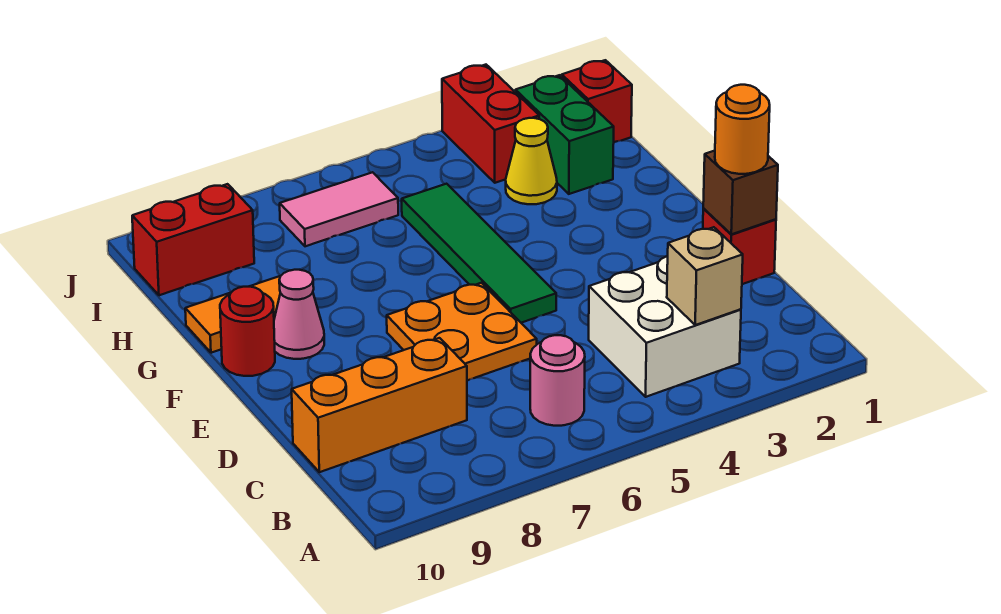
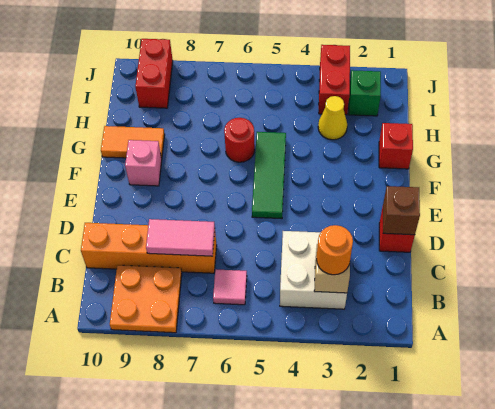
pink 1x1 round brick [530,335,585,426] -> pink 1x1 tile [213,269,247,305]
orange 1x3 brick [292,338,467,472] -> orange 1x4 brick [81,223,217,273]
orange 1x1 round brick [715,85,770,174] -> orange 1x1 round brick moved to [316,225,353,275]
orange 2x2 plate [387,283,537,381] -> orange 2x2 plate moved to [110,265,182,333]
green 1x4 tile [402,184,556,323] -> green 1x3 tile [252,132,286,219]
pink 1x1 cone [274,270,324,359] -> pink 1x1 brick [125,140,162,186]
red 1x1 round brick [220,287,275,376] -> red 1x1 round brick moved to [224,118,255,162]
green 1x2 brick [515,75,614,194] -> green 1x1 brick [349,70,381,116]
red 1x1 brick [562,60,632,142] -> red 1x1 brick moved to [379,123,413,169]
pink 1x2 tile [280,172,398,246] -> pink 1x2 tile moved to [146,219,215,256]
red 1x2 brick [132,184,254,295] -> red 1x2 brick turned to [135,39,173,108]

